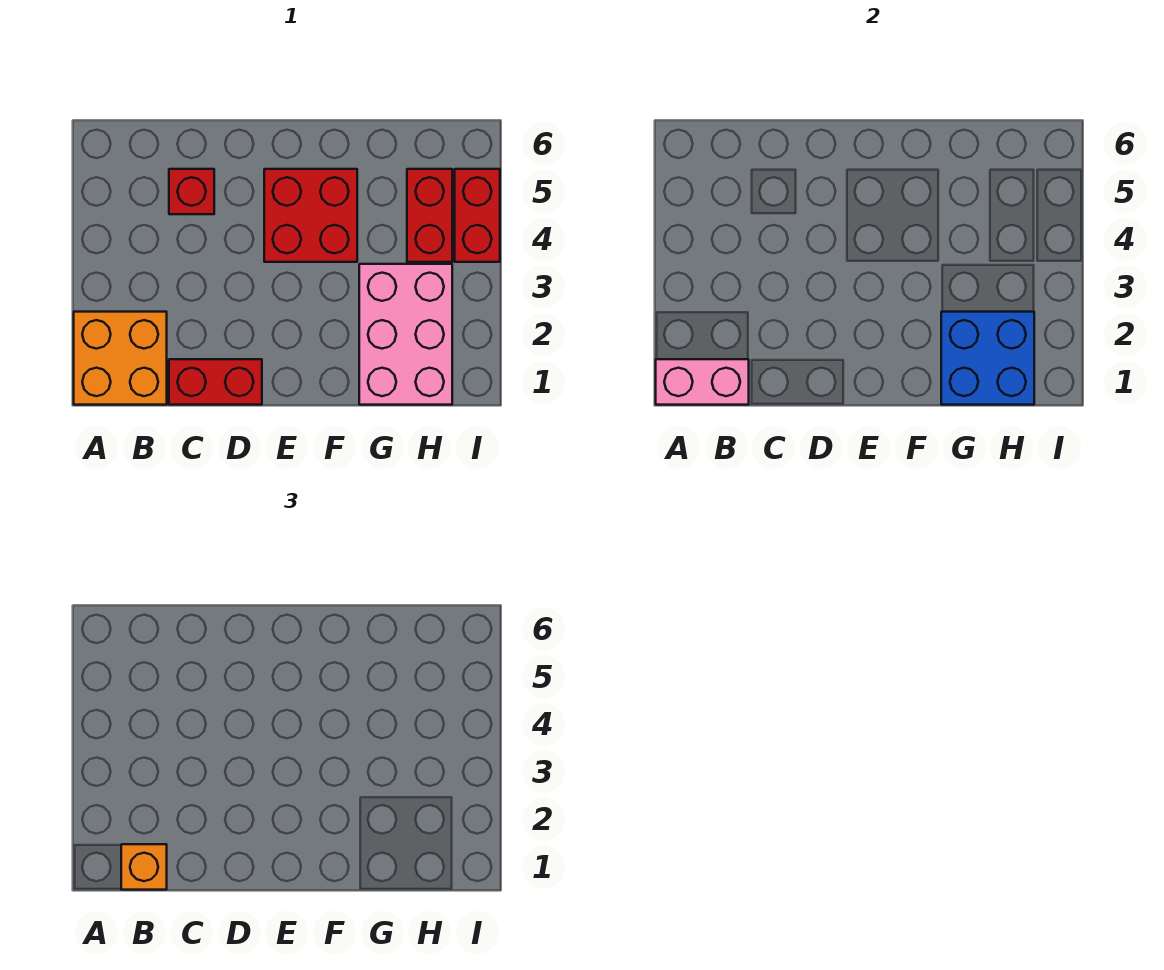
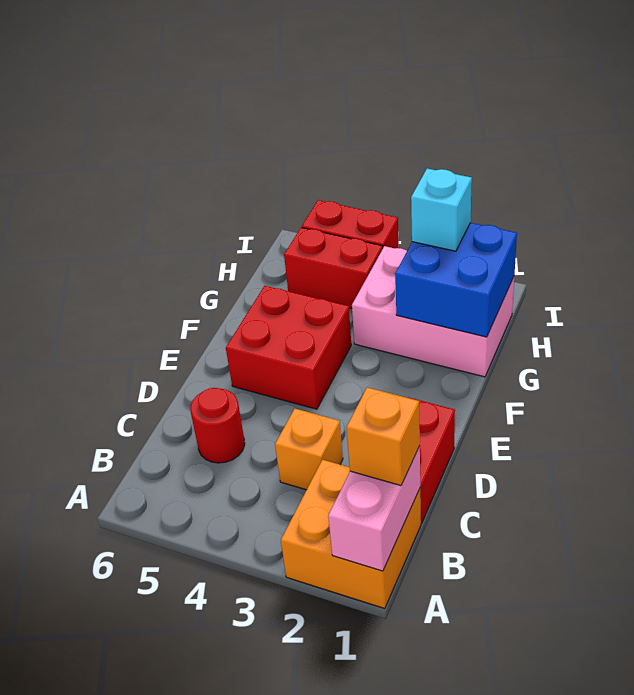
none -> orange 1x1 brick [275,409,343,490]
red 1x1 brick [169,169,214,214] -> red 1x1 round brick [190,388,245,463]
none -> cyan 1x1 brick [411,168,472,251]

